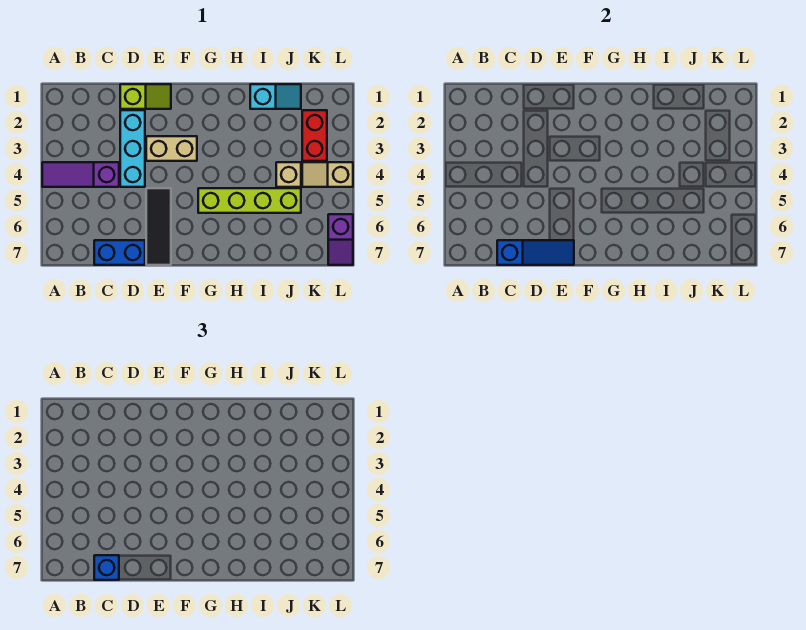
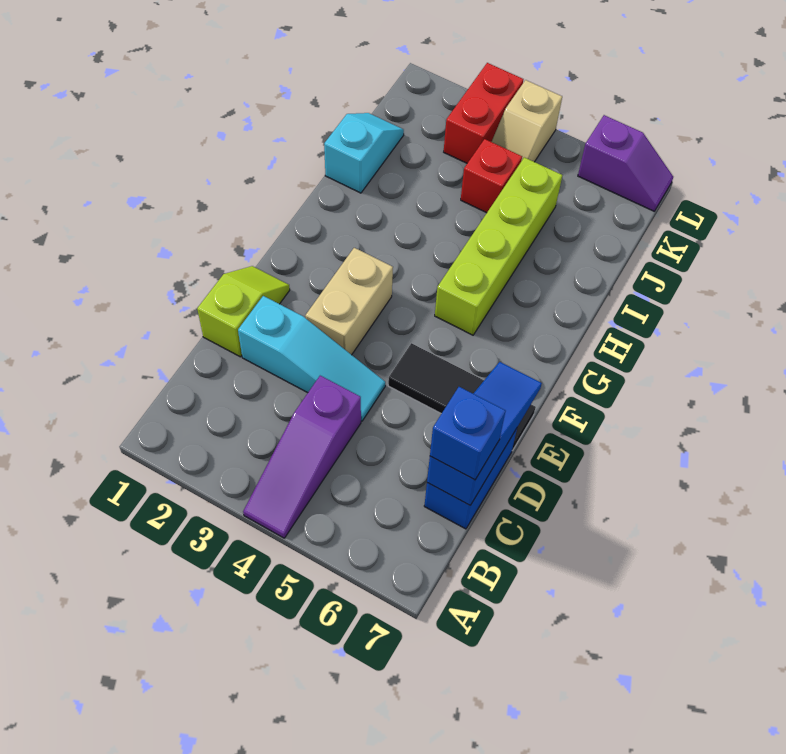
cyan 1x3 brick [120,110,145,187] -> cyan 1x3 slope [238,296,385,421]
tan 1x1 brick [276,162,301,187] -> red 1x1 brick [461,139,522,213]
red 1x2 brick [302,110,327,161] -> red 1x2 brick turned to [444,63,523,163]

